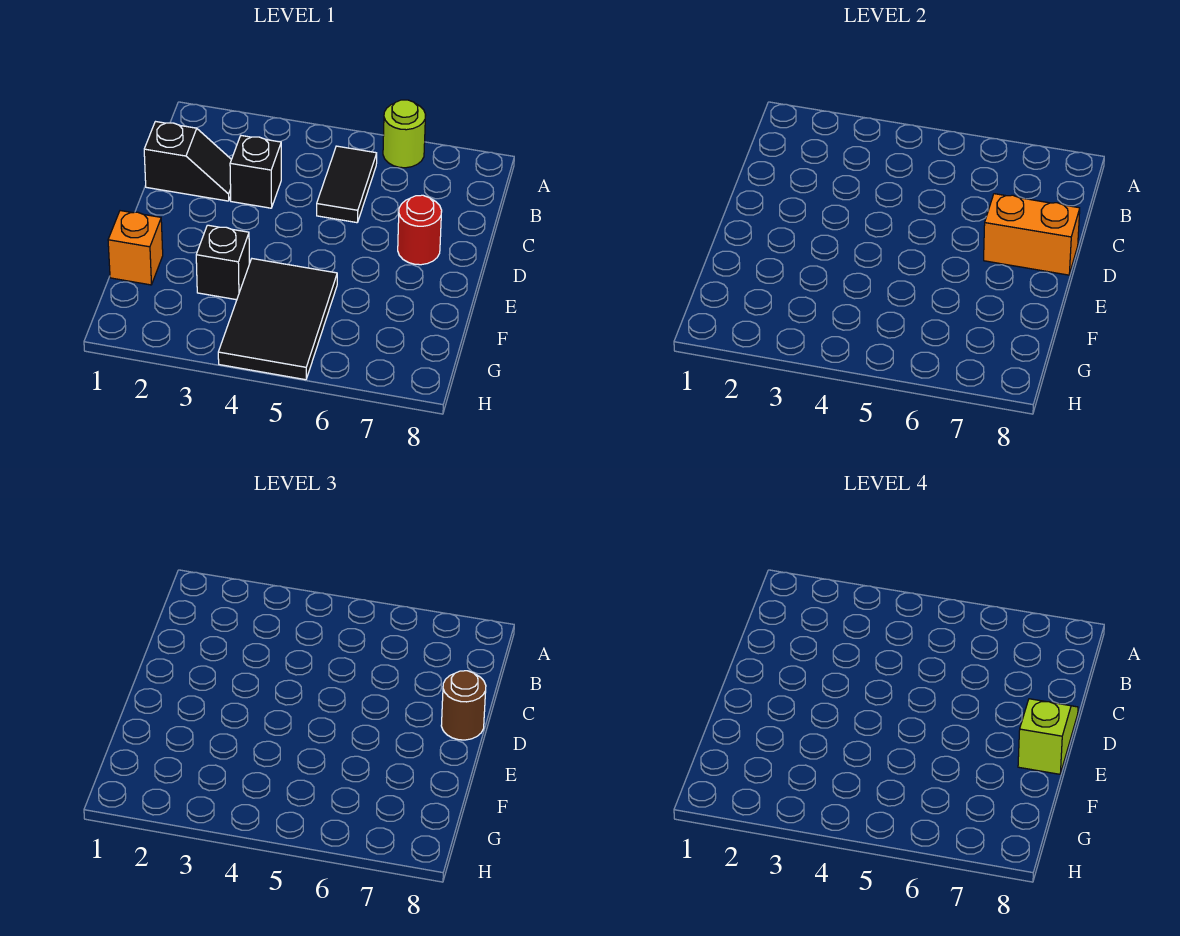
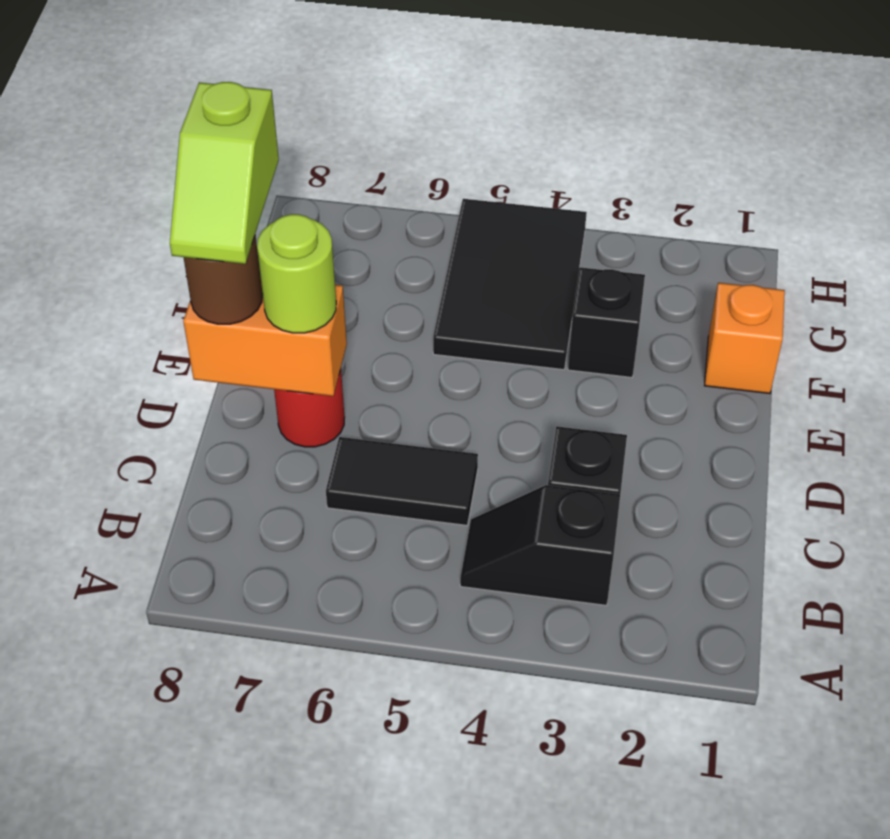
lime 1x1 round brick [383,100,426,168] -> lime 1x1 round brick moved to [257,214,336,333]
black 1x2 tile [317,146,377,223] -> black 1x2 tile turned to [326,437,478,525]
black 1x2 slope [144,122,231,201] -> black 1x2 slope moved to [460,485,620,605]

